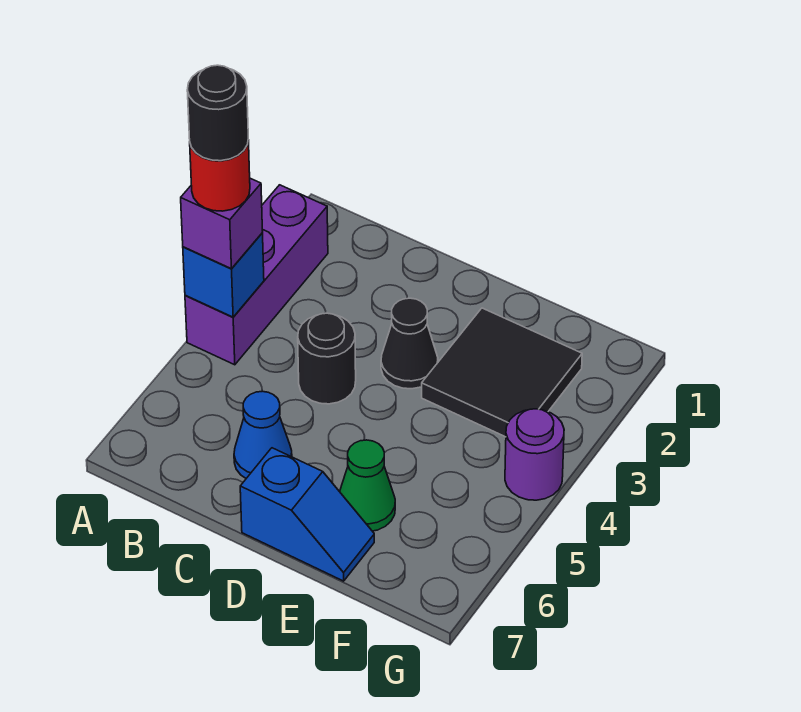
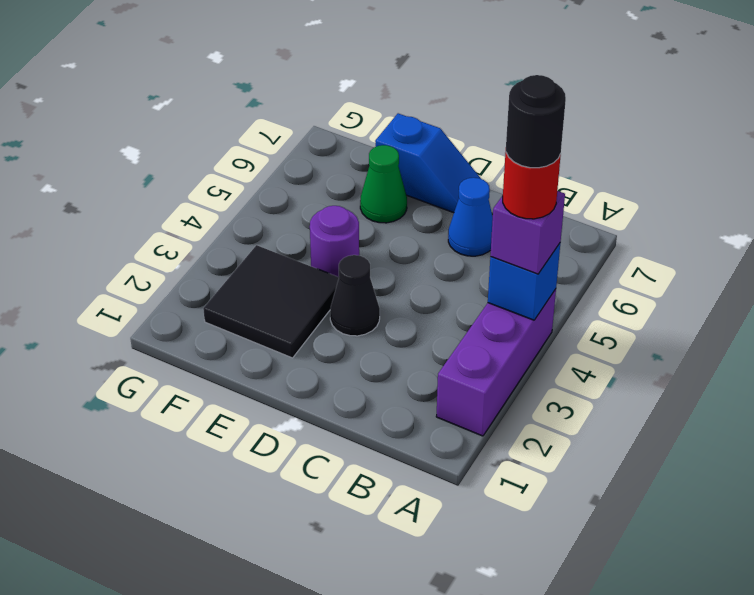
black 1x1 round brick [298,313,356,404] -> none
blue 1x2 slope [240,448,374,581] -> blue 1x2 slope turned to [375,113,481,213]
purple 1x1 round brick [505,409,564,500] -> purple 1x1 round brick moved to [310,206,359,277]

